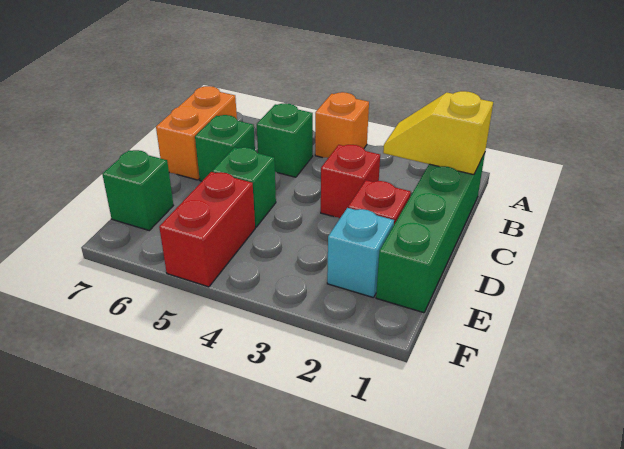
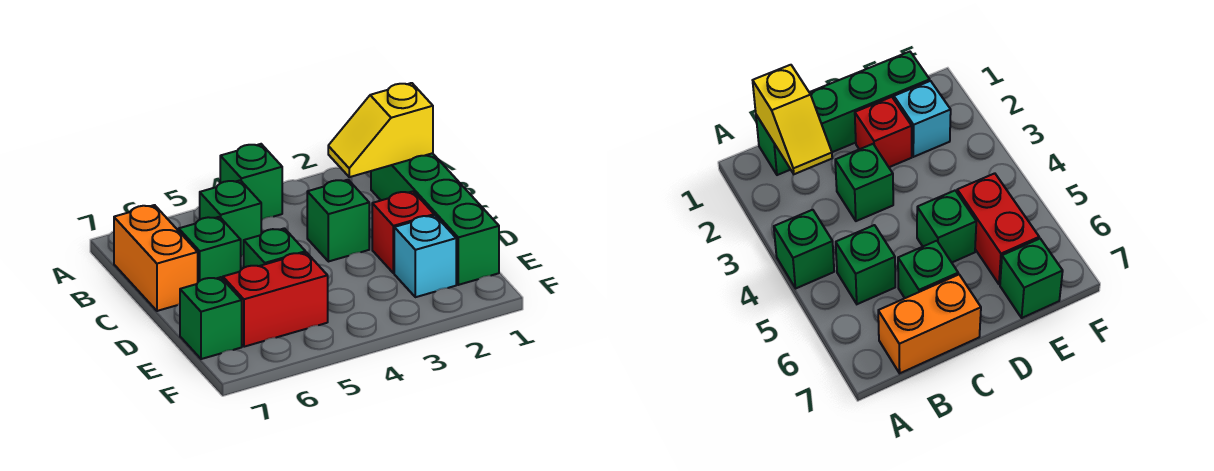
orange 1x1 brick [315,92,369,158] -> green 1x1 brick [220,144,282,220]
red 1x1 brick [321,145,380,218] -> green 1x1 brick [307,180,369,262]
red 1x2 brick [159,172,255,287] -> red 1x2 brick turned to [223,253,328,347]

